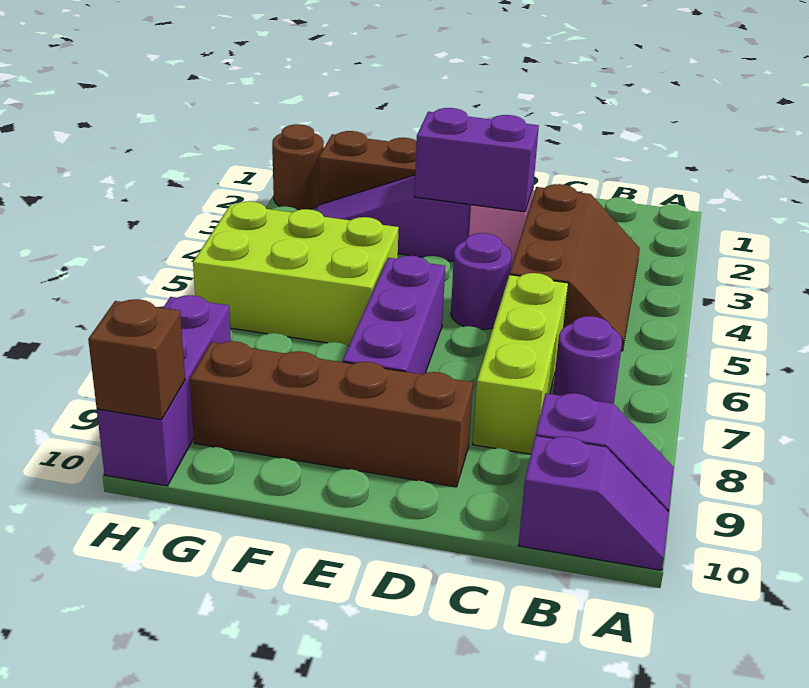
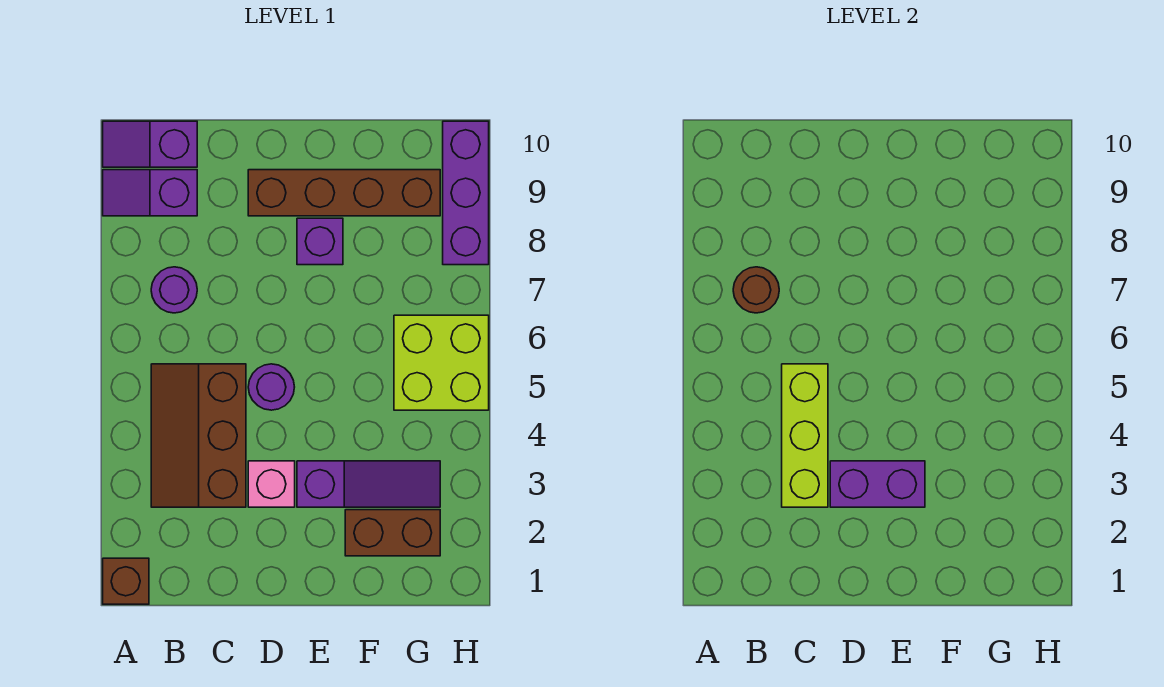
lime 1x3 brick [472,273,568,454] -> lime 1x3 brick moved to [782,364,828,507]
purple 1x3 brick [343,256,445,374] -> purple 1x1 brick [297,218,343,265]
lime 2x3 brick [193,201,399,346] -> lime 2x2 brick [394,315,489,410]
brown 1x1 round brick [272,124,324,210] -> brown 1x1 round brick moved to [733,267,779,313]
brown 1x1 brick [88,299,185,420] -> brown 1x1 brick moved to [103,558,149,604]

